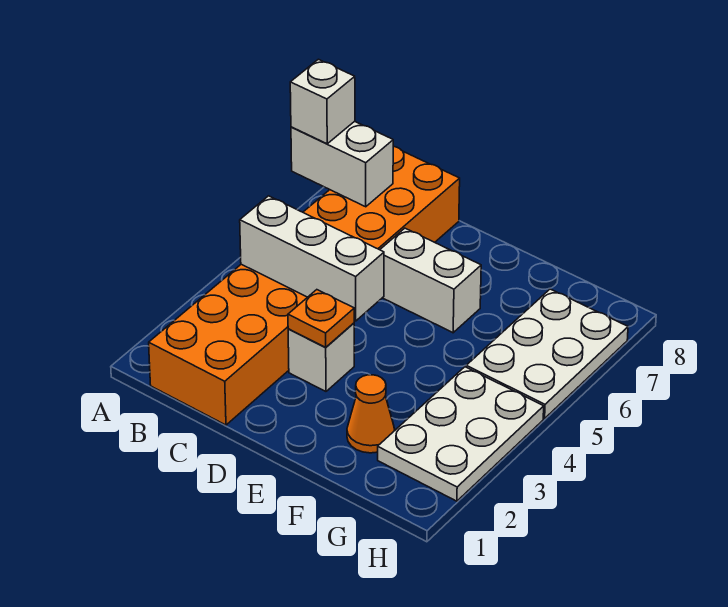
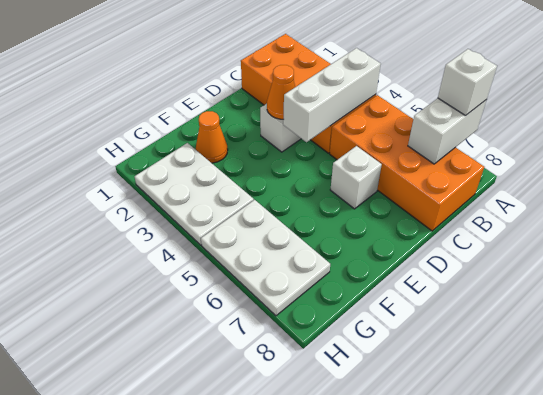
orange 1x1 plate [288,290,354,347] -> orange 1x1 cone [267,65,295,119]
white 1x2 brick [380,228,481,333] -> white 1x1 brick [330,146,382,209]

